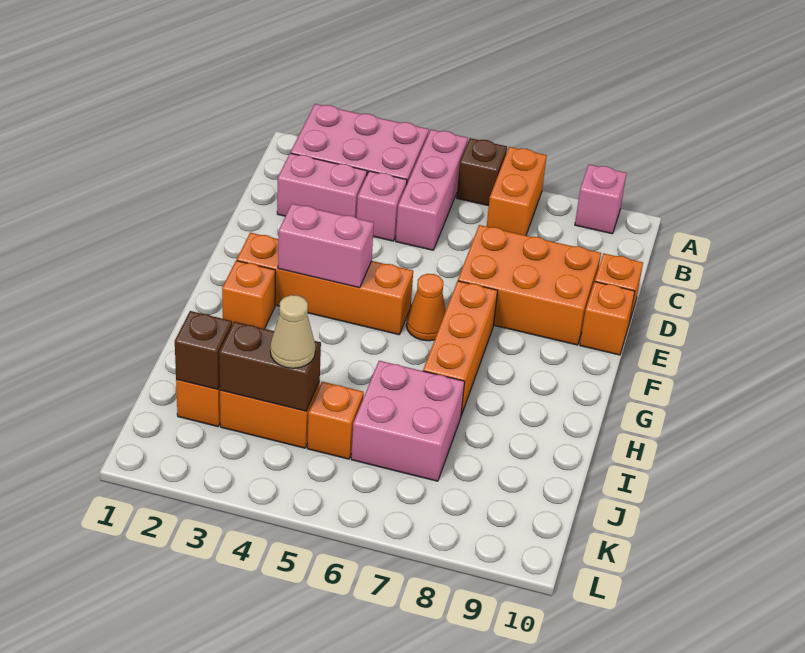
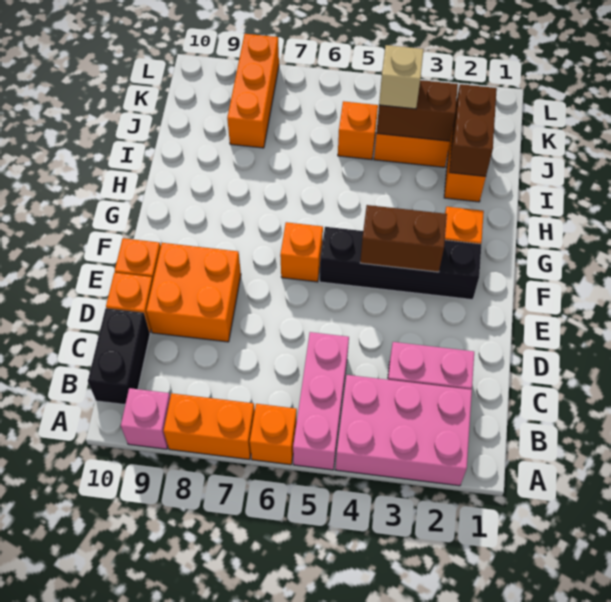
brown 1x1 brick [457,138,507,206] -> orange 1x1 brick [250,404,297,465]
orange 1x2 brick [487,147,547,236] -> orange 1x2 brick turned to [164,393,255,460]
none -> black 1x2 brick [88,308,150,404]
pink 1x1 brick [357,171,407,241] -> none
orange 2x3 brick [458,225,601,345] -> orange 2x2 brick [146,243,241,342]
orange 1x4 brick [237,233,413,335] -> black 1x4 brick [320,227,481,300]
pink 1x2 brick [278,204,374,288] -> brown 1x2 brick [360,205,447,272]
orange 1x1 cone [406,274,446,341] -> orange 1x1 brick [280,222,323,282]
orange 1x3 brick [423,281,498,415] -> orange 1x3 brick moved to [227,34,279,148]
pink 2x2 brick [351,361,465,481] -> none
brown 1x1 brick [175,311,232,389] -> brown 1x2 brick [449,84,497,176]
tan 1x1 cone [270,295,315,368] -> tan 1x1 brick [379,45,424,109]

